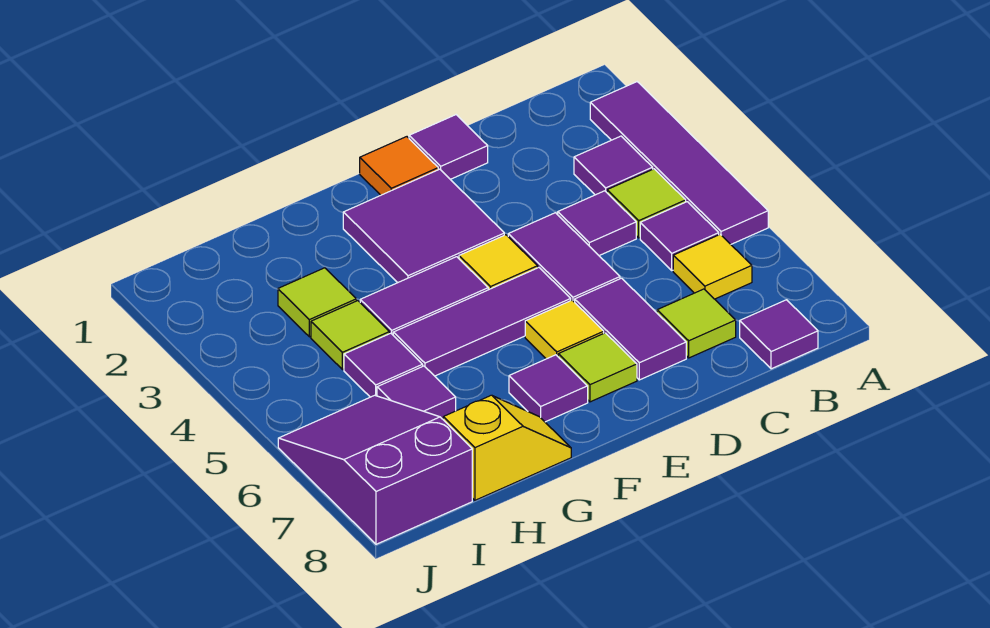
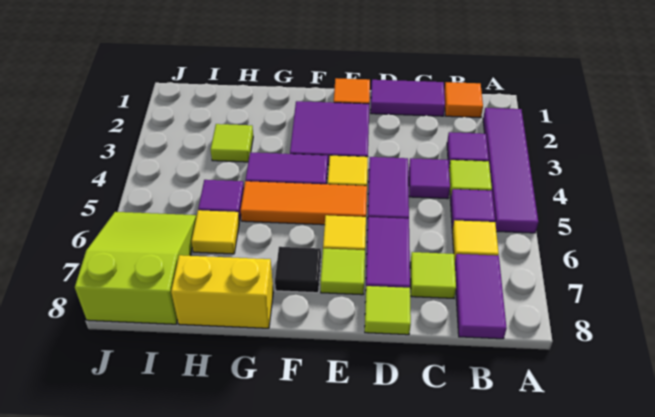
none -> orange 1x1 tile [444,82,483,118]
purple 1x1 tile [740,300,818,369] -> purple 1x2 tile [455,254,507,339]
purple 1x1 tile [409,115,488,179] -> purple 1x2 tile [371,80,445,116]
purple 1x3 tile [393,268,571,376] -> orange 1x3 tile [241,181,367,225]
purple 1x1 tile [509,355,588,422] -> black 1x1 tile [275,247,321,293]
yellow 1x2 slope [443,395,571,500] -> yellow 1x2 brick [171,255,273,328]
lime 1x1 tile [311,301,389,370] -> lime 1x1 tile moved to [365,286,411,335]
purple 1x1 tile [377,366,456,419] -> yellow 1x1 tile [191,210,239,254]
purple 2x3 slope [278,395,472,544] -> lime 2x3 slope [75,212,197,324]

